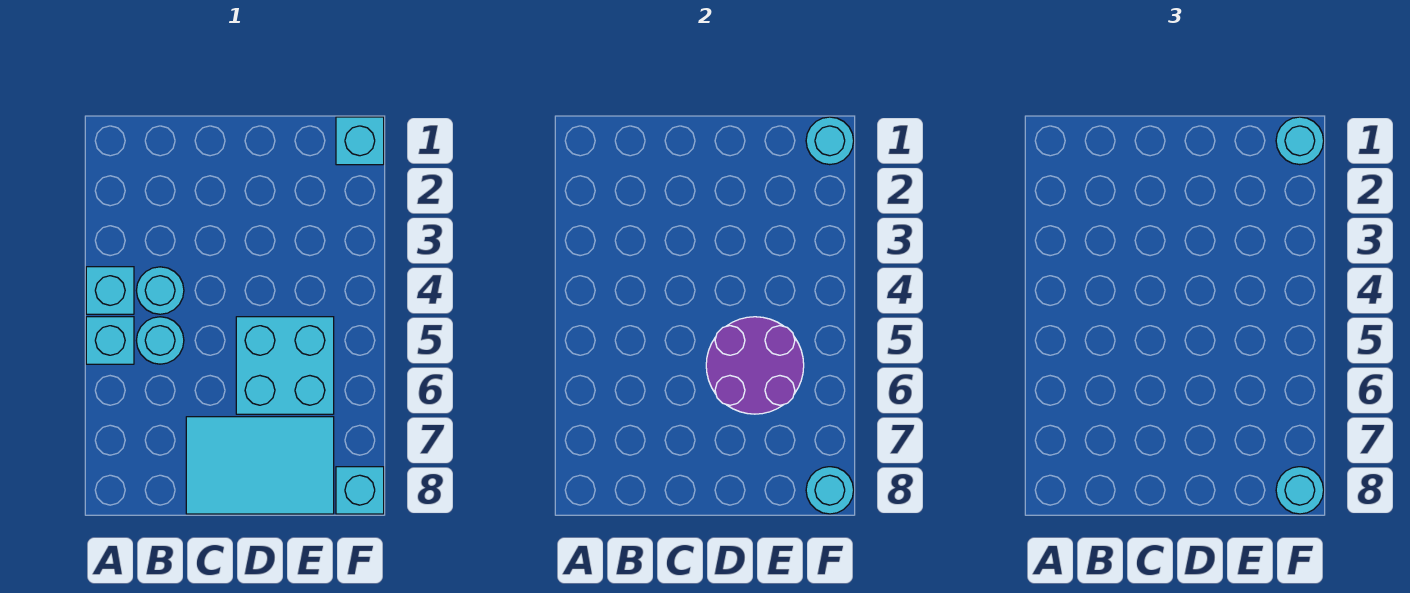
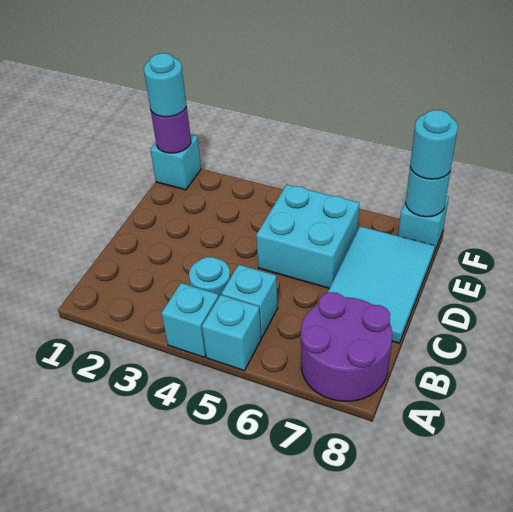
cyan 1x1 round brick [136,317,184,364] -> cyan 1x1 brick [221,265,278,338]
purple 2x2 round brick [706,317,804,414] -> purple 2x2 round brick moved to [301,292,392,401]
cyan 1x1 round brick [806,117,854,165] -> purple 1x1 round brick [151,105,191,153]

